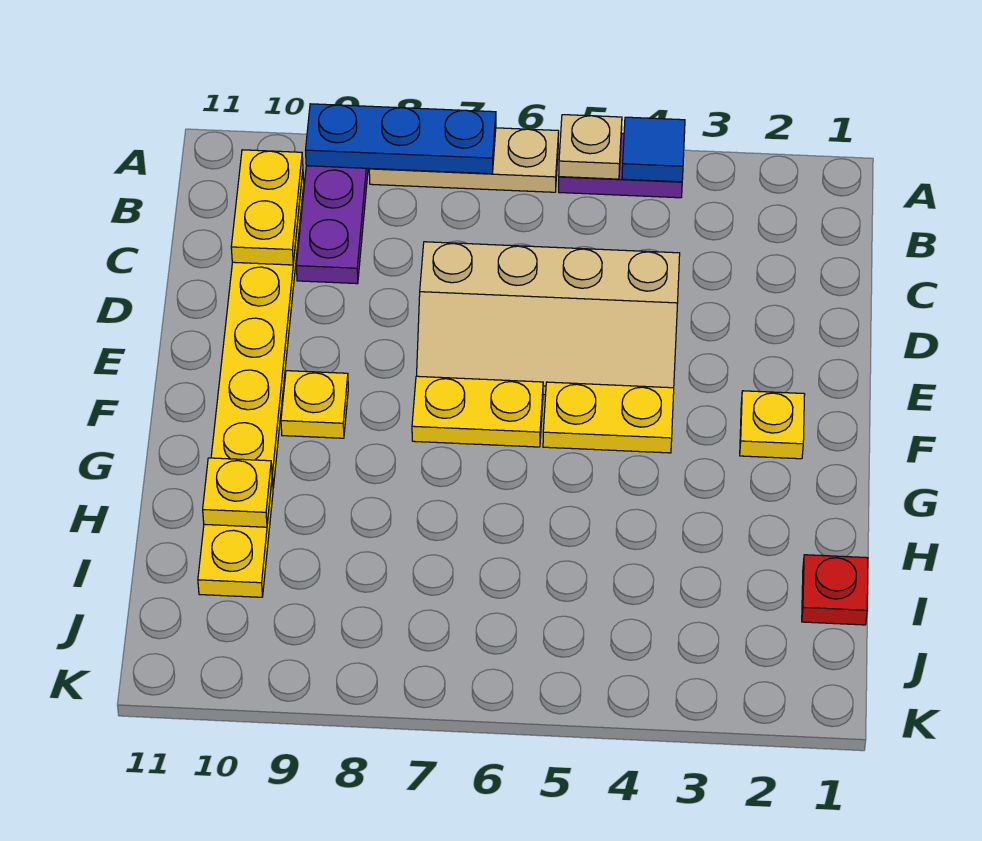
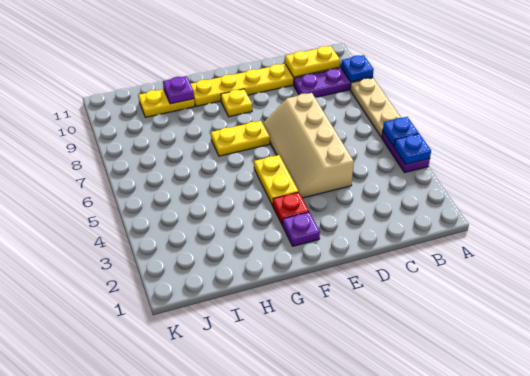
blue 1x1 tile [622,117,685,182] -> blue 1x1 plate [394,134,431,164]
tan 1x1 plate [559,115,622,179] -> blue 1x1 plate [383,117,419,146]
blue 1x3 plate [306,104,496,174] -> blue 1x1 plate [341,55,374,82]
yellow 1x1 plate [740,391,805,459] -> purple 1x1 plate [282,212,320,246]
yellow 1x2 plate [412,376,543,447] -> yellow 1x2 plate turned to [211,121,270,156]
yellow 1x1 plate [203,458,272,527] -> purple 1x1 plate [163,76,194,104]
red 1x1 plate [802,555,868,625] -> red 1x1 plate moved to [272,192,309,225]

